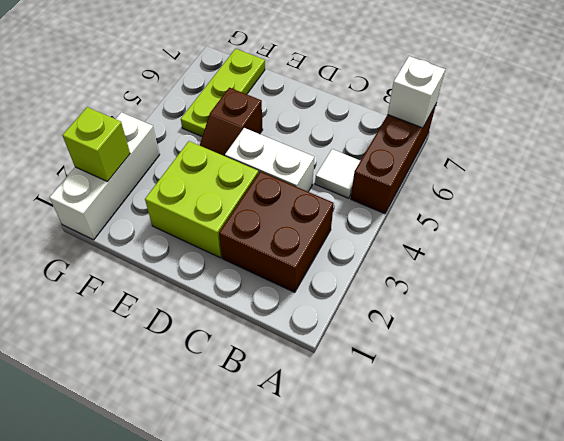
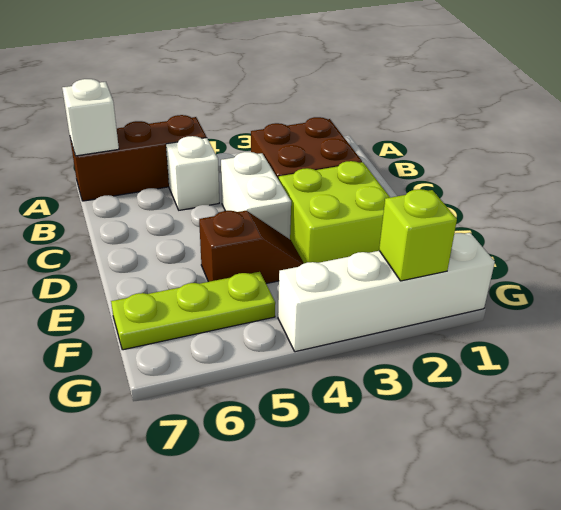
white 1x1 tile [315,149,360,198] -> white 1x1 brick [166,136,219,210]
white 1x3 brick [50,112,160,240] -> white 1x4 brick [278,233,495,352]

